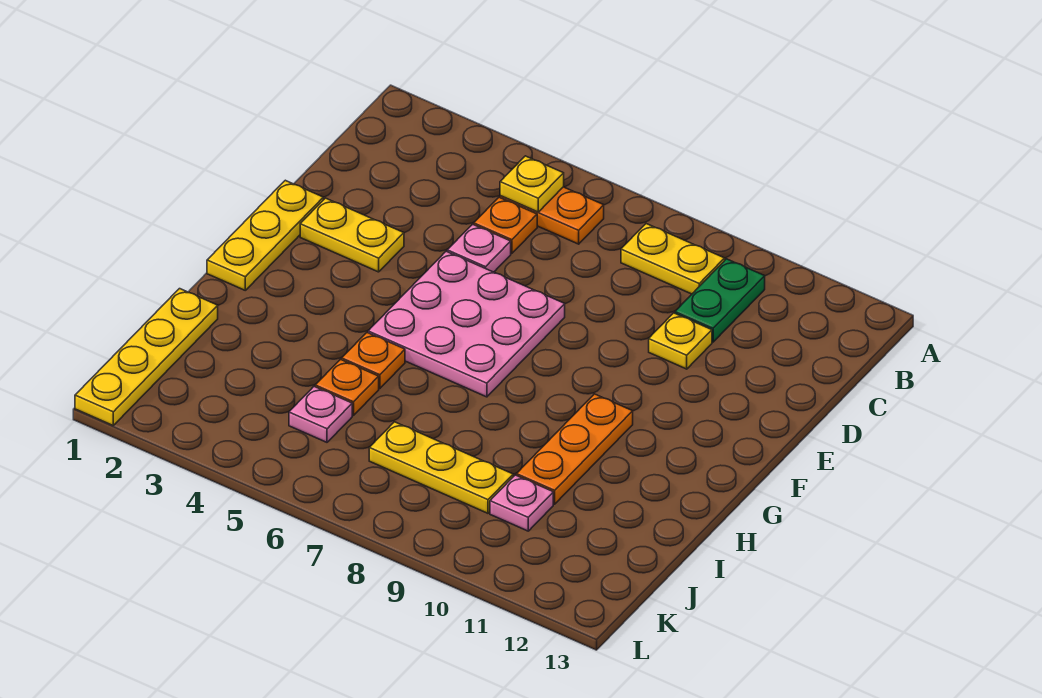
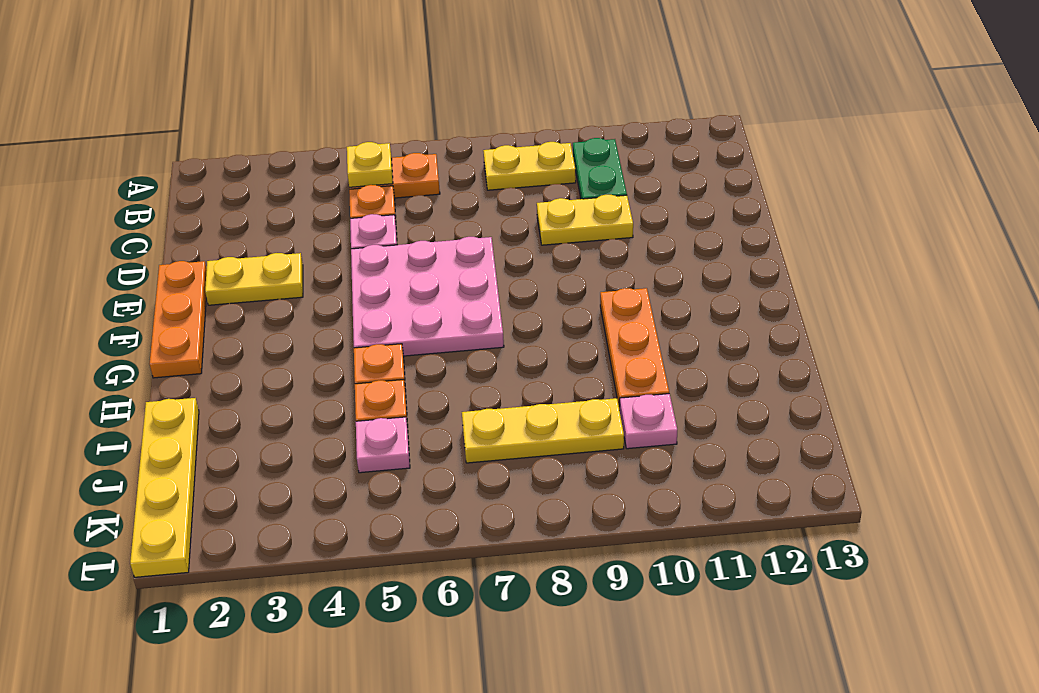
yellow 1x1 plate [649,313,712,369] -> yellow 1x2 plate [537,195,633,245]
yellow 1x3 plate [207,180,323,290] -> orange 1x3 plate [149,261,207,378]

